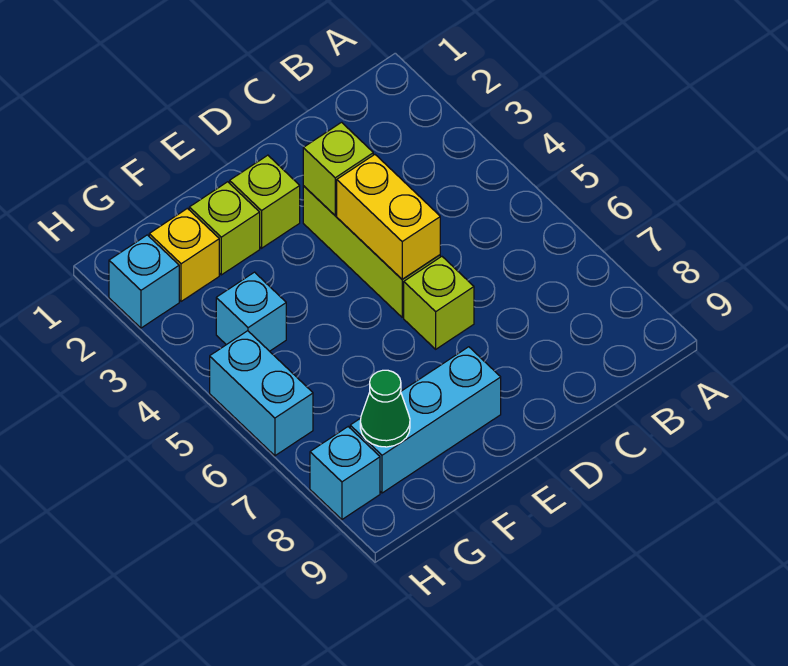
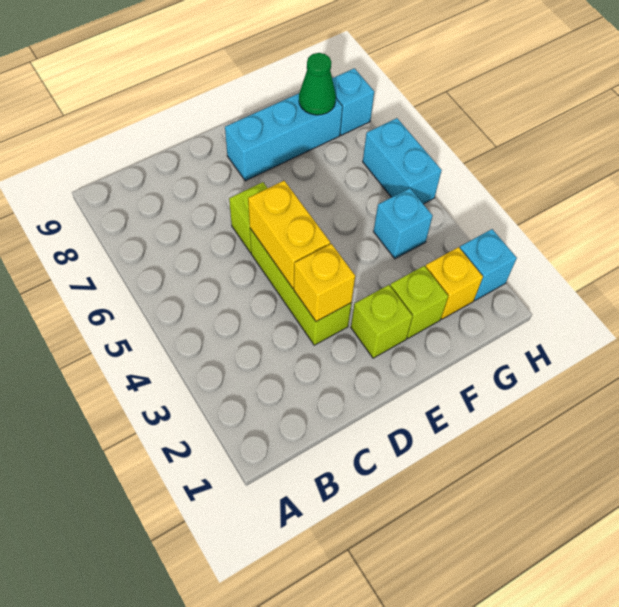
lime 1x1 brick [303,122,373,215] -> yellow 1x1 brick [294,244,355,321]

